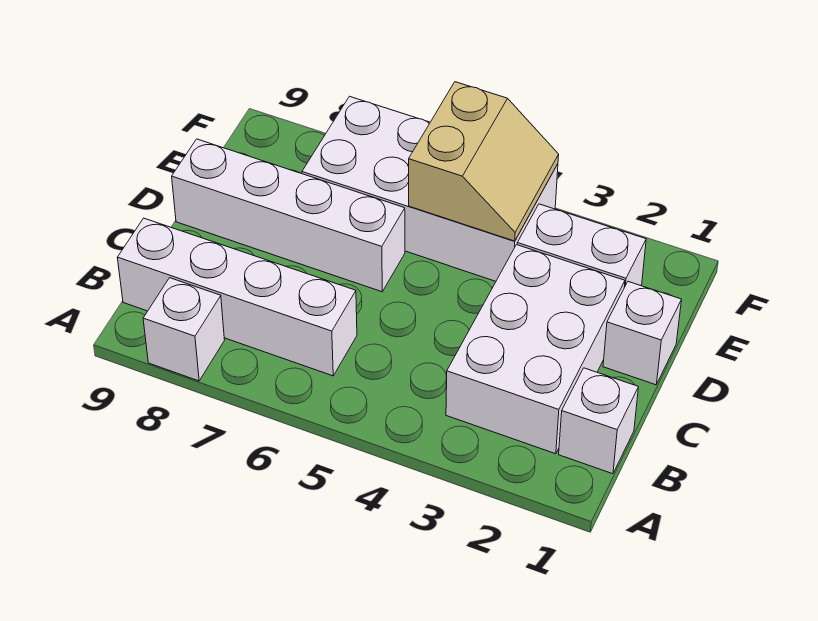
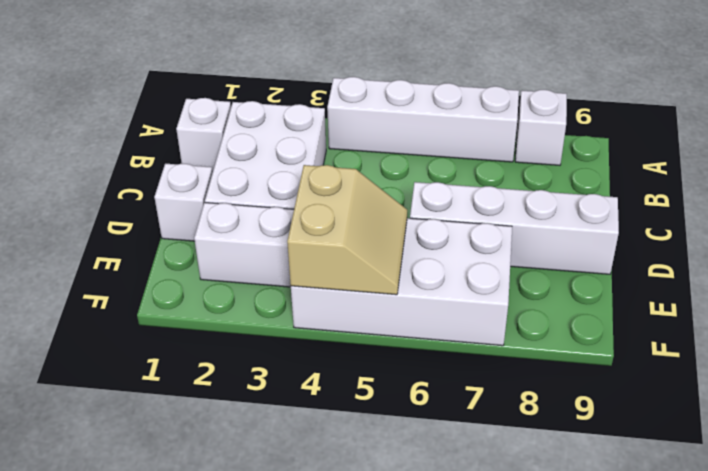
white 1x4 brick [117,218,357,376] -> white 1x4 brick moved to [327,77,519,162]
tan 2x2 slope [409,82,559,241] -> tan 2x2 slope turned to [287,165,407,295]

